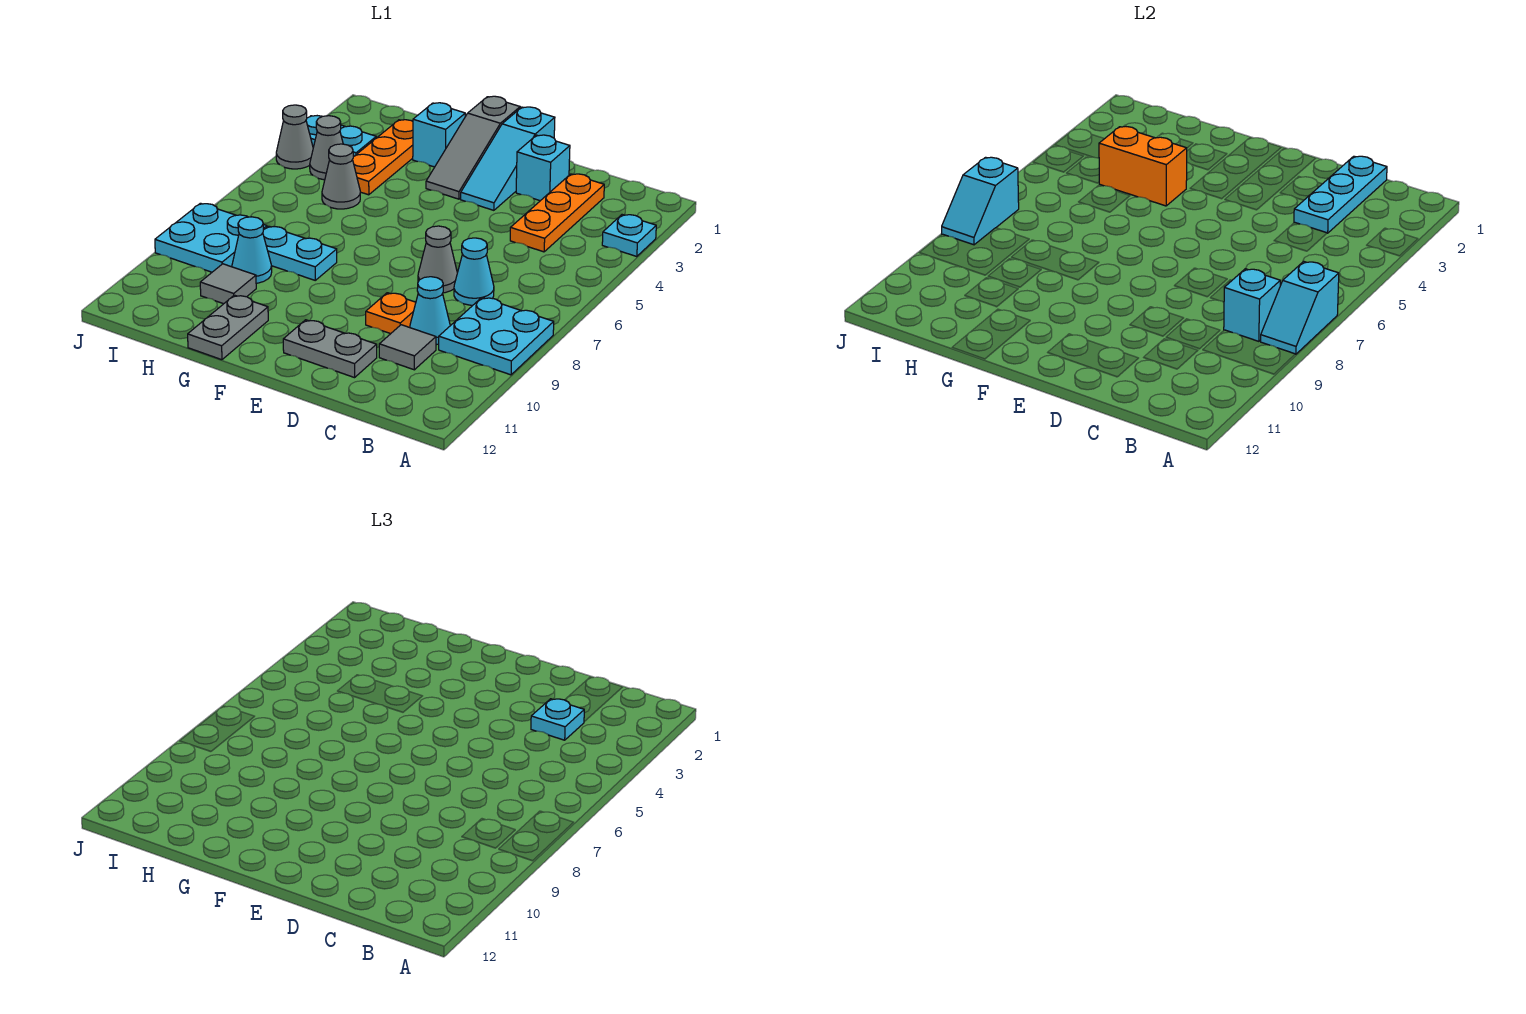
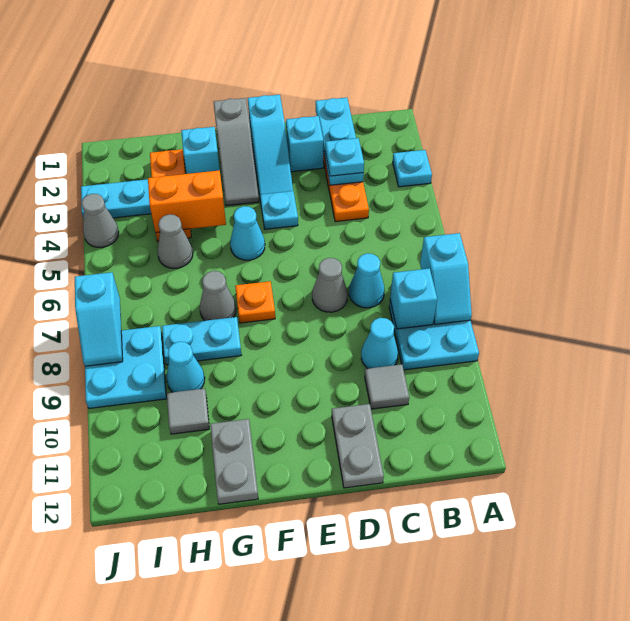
orange 1x1 plate [366,293,416,334] -> orange 1x1 plate moved to [235,281,275,323]
grey 1x2 plate [283,320,377,378] -> grey 1x2 plate turned to [332,404,384,488]
none -> cyan 1x1 plate [260,191,298,229]
none -> cyan 1x1 cone [230,206,265,260]
grey 1x1 cone [310,116,343,180] -> grey 1x1 cone moved to [200,271,236,321]

